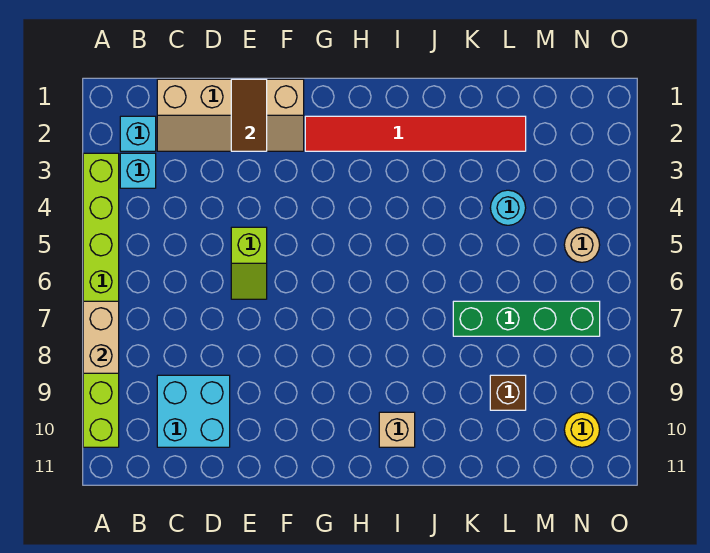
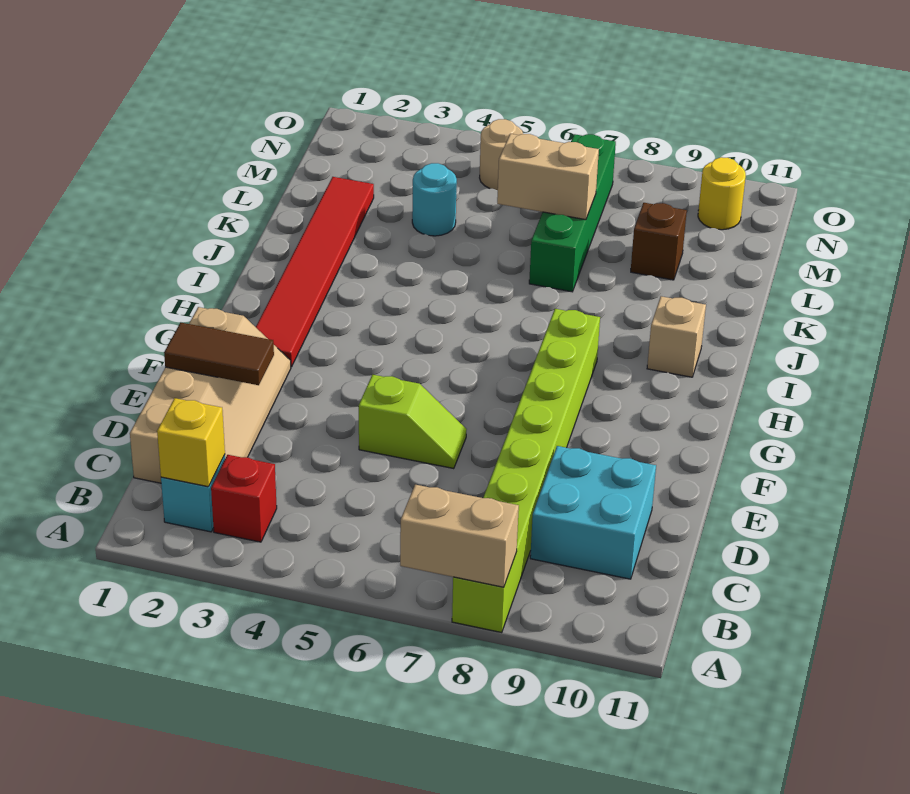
lime 1x8 brick [83,153,119,447] -> lime 1x8 brick turned to [452,309,600,633]
none -> yellow 1x1 brick [157,398,225,487]
cyan 1x1 brick [120,153,156,188] -> red 1x1 brick [211,455,277,542]
none -> tan 1x2 brick [497,134,599,220]

